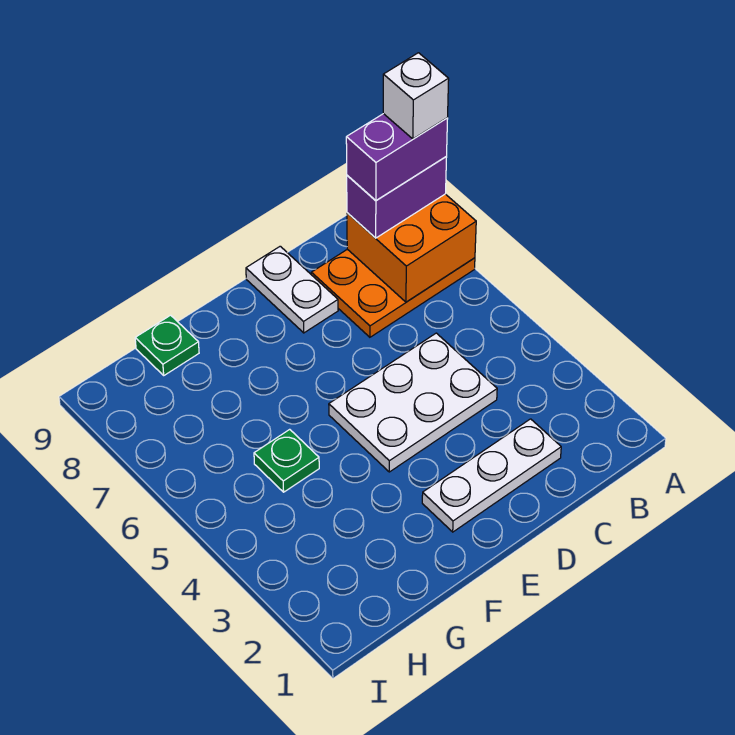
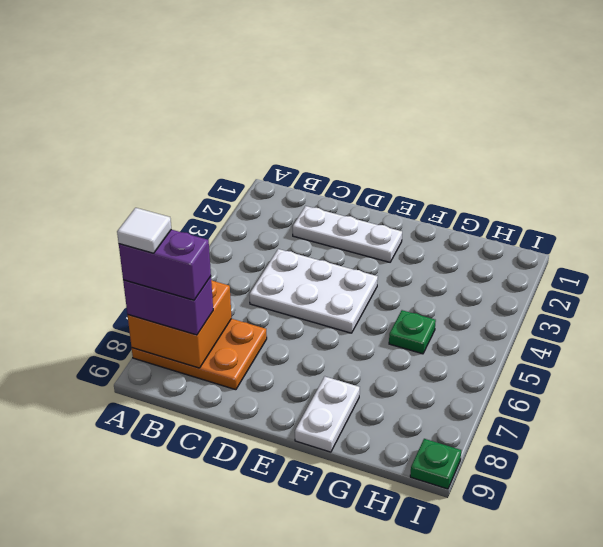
white 1x1 brick [383,53,449,139] -> white 1x1 tile [117,208,171,253]
white 1x2 plate [246,246,338,333] -> white 1x2 plate moved to [295,377,360,452]
green 1x1 plate [135,315,199,375] -> green 1x1 plate moved to [410,439,461,489]

